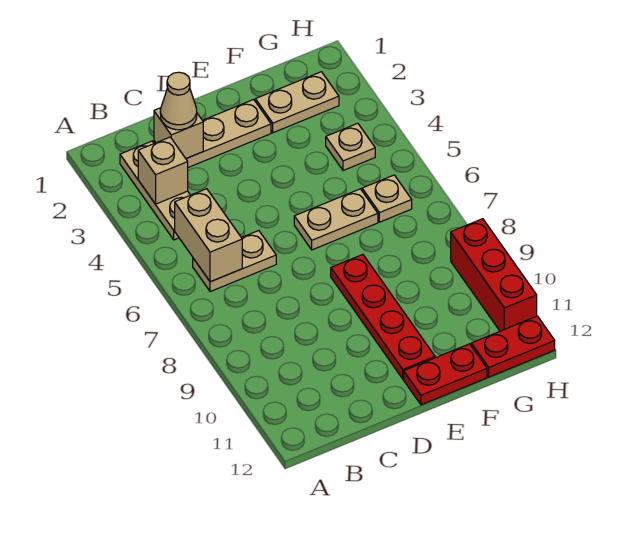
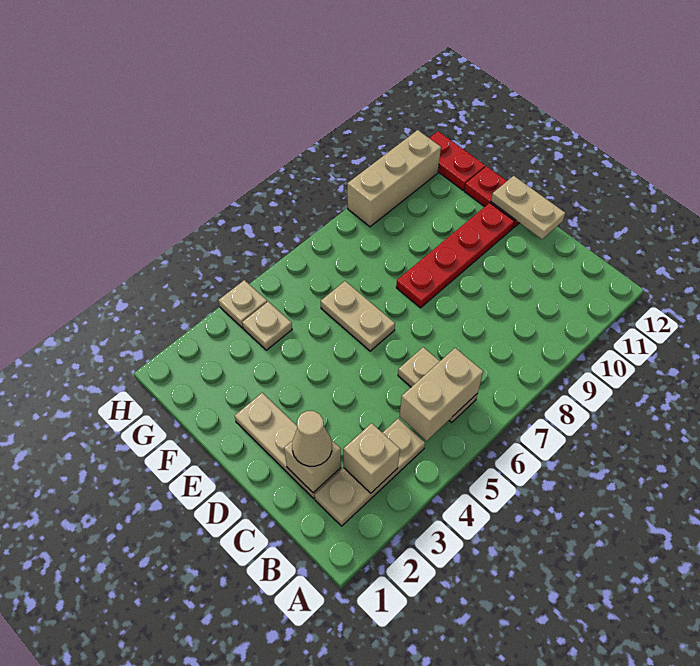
tan 1x2 plate [255,72,339,133] -> tan 1x2 plate moved to [491,176,565,239]
tan 1x1 plate [362,175,412,222] -> tan 1x1 plate moved to [219,280,267,328]
red 1x3 brick [451,219,537,331] -> tan 1x3 brick [347,130,441,227]

